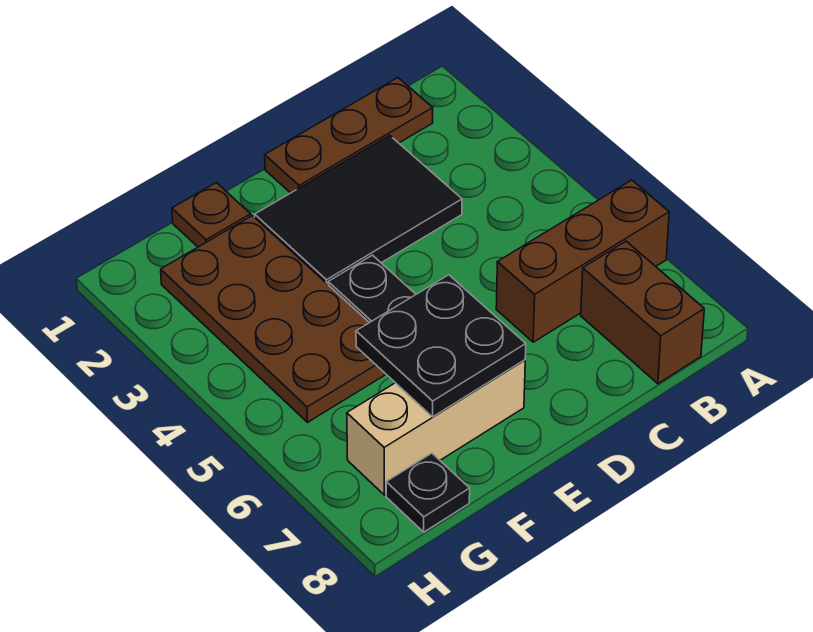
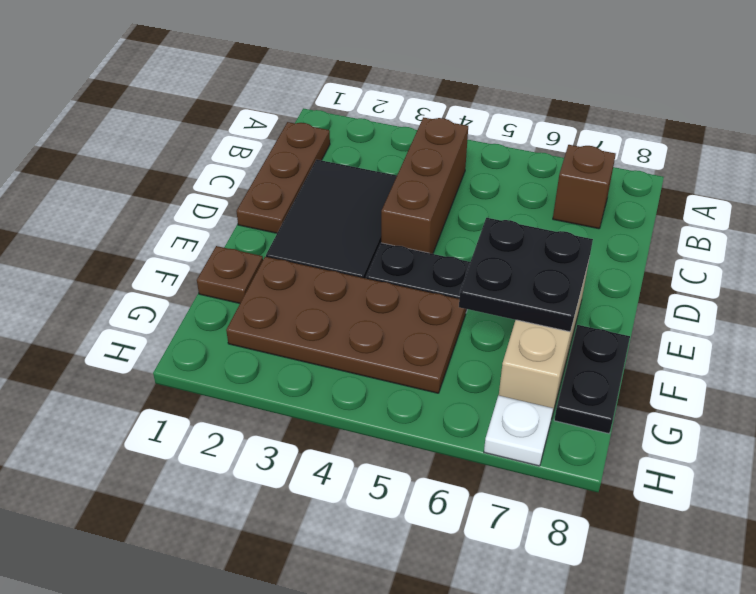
brown 1x3 brick [496,180,669,342] -> brown 1x3 brick moved to [381,117,468,254]
brown 1x2 brick [581,241,704,384] -> brown 1x1 brick [553,145,616,229]
black 1x1 plate [386,453,470,532] -> black 1x2 plate [554,325,630,434]
none -> white 1x1 plate [484,395,553,466]

